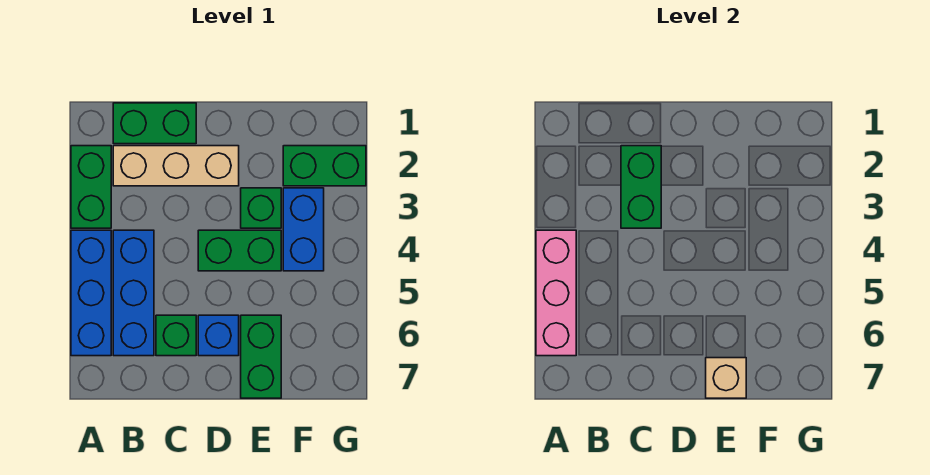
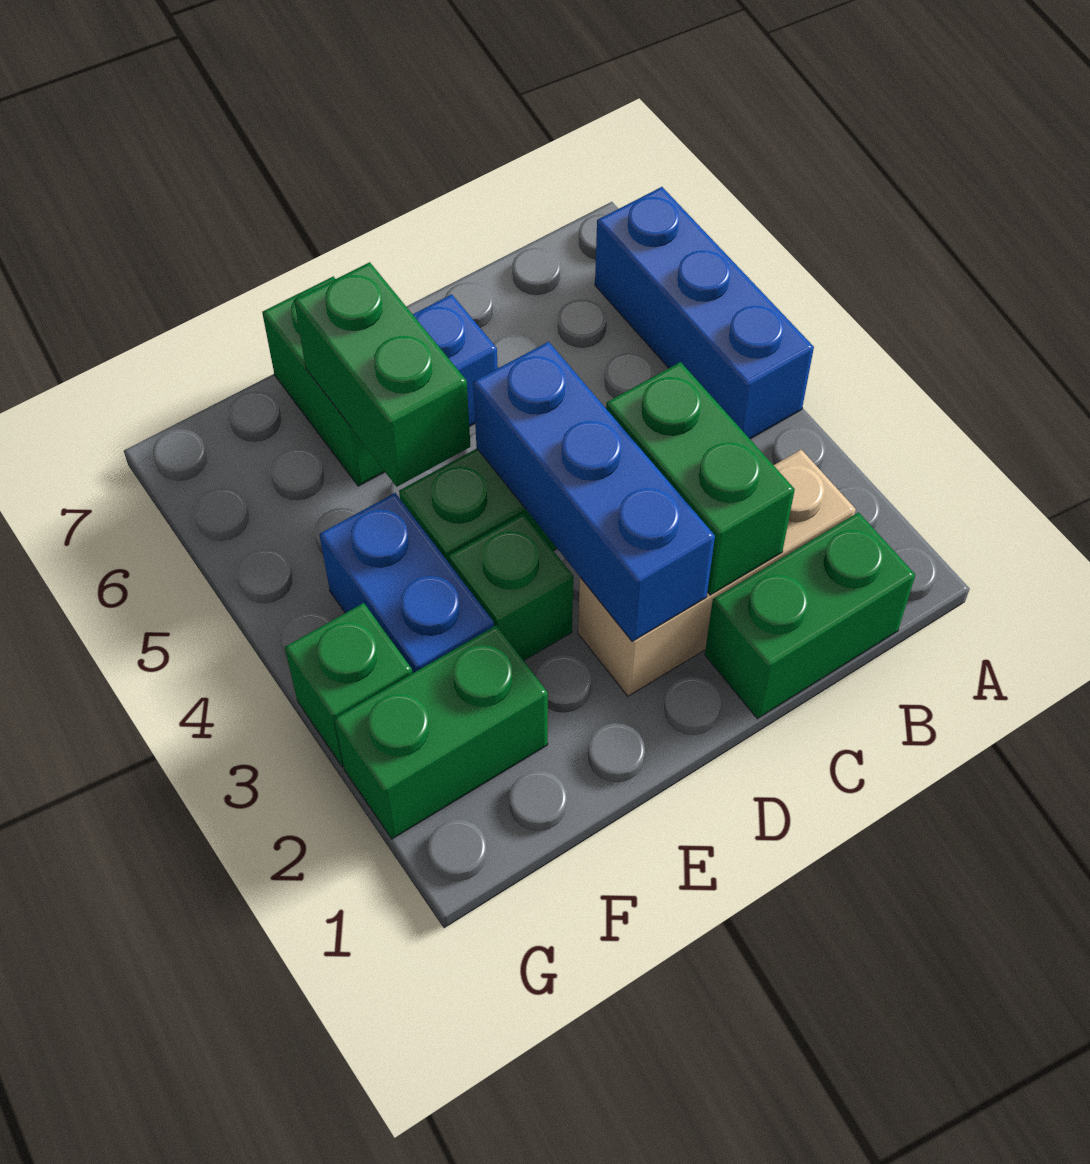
green 1x2 brick [71,146,111,228] -> green 1x2 brick moved to [294,262,470,487]
pink 1x3 brick [536,230,576,356] -> none
blue 1x3 brick [113,230,154,356] -> blue 1x3 brick moved to [473,342,715,641]
green 1x1 brick [156,315,196,356] -> green 1x1 brick moved to [285,603,413,767]
tan 1x1 brick [706,358,746,398] -> none

